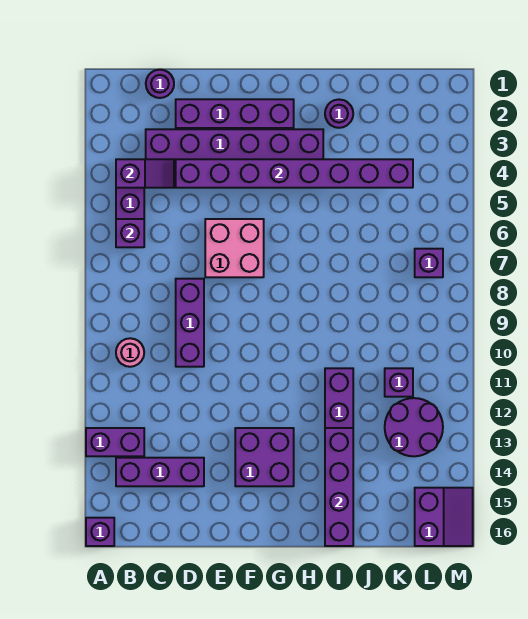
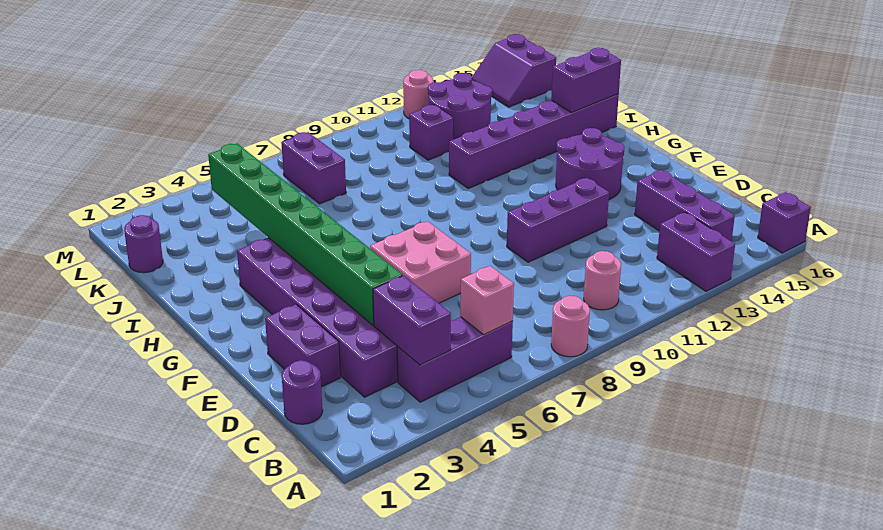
none -> pink 1x1 round brick [551,296,590,357]
purple 1x2 slope [116,159,174,188] -> purple 1x2 brick [373,275,451,365]
purple 1x1 brick [116,219,144,247] -> pink 1x1 brick [460,266,514,335]
purple 1x4 brick [176,99,294,128] -> purple 1x2 brick [265,304,341,387]
purple 1x8 brick [176,159,413,188] -> green 1x8 brick [208,144,403,325]
purple 1x3 brick [176,279,204,367] -> purple 1x3 brick moved to [507,178,609,262]
purple 2x2 brick [235,428,294,486] -> purple 2x2 round brick [556,128,625,200]
purple 1x1 round brick [325,100,353,128] -> purple 1x1 round brick moved to [124,215,163,273]
purple 1x4 brick [325,428,353,546] -> purple 1x2 brick [551,48,621,113]
purple 1x1 brick [415,249,443,277] -> purple 1x2 brick [281,132,346,204]
purple 2x2 slope [415,488,473,546] -> purple 2x2 slope turned to [472,34,556,107]
none -> pink 1x1 round brick [403,70,433,118]

